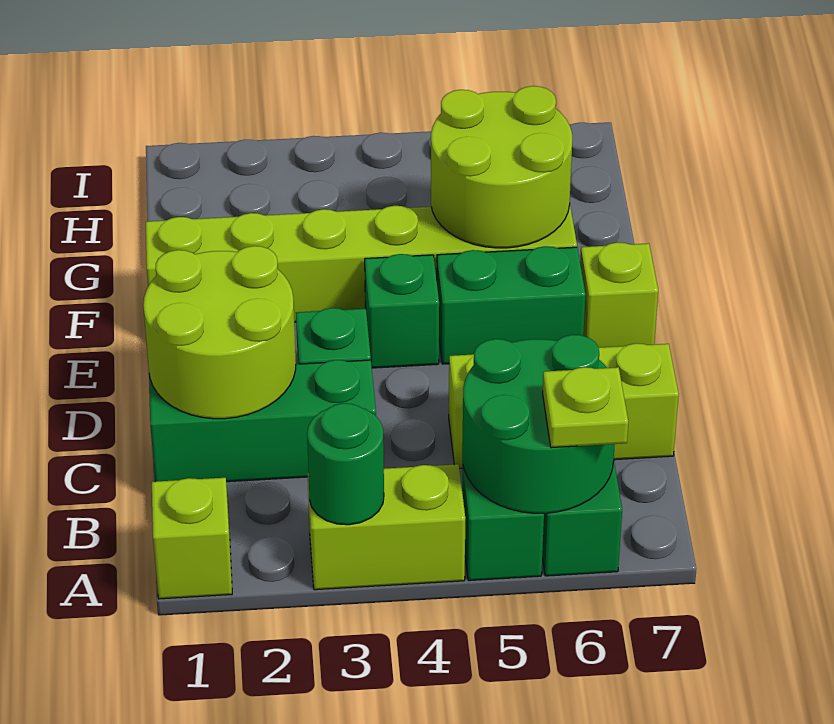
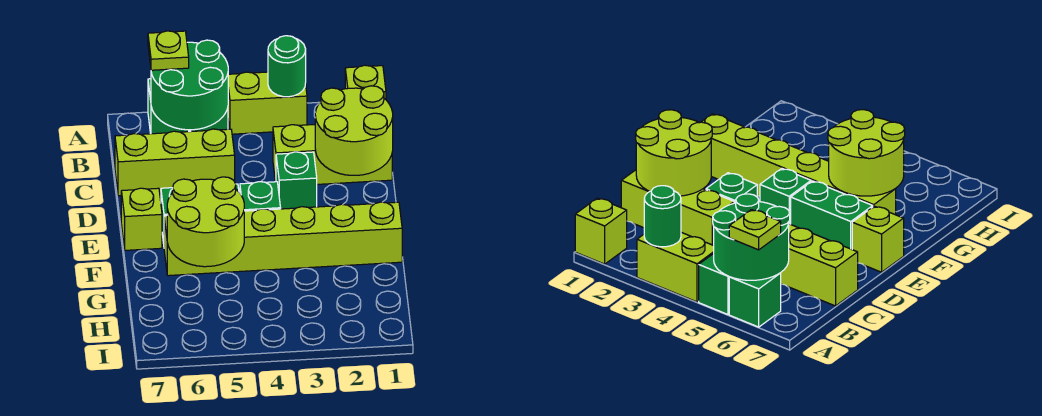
green 1x3 brick [149,360,376,482] -> lime 1x3 brick [273,125,392,184]

